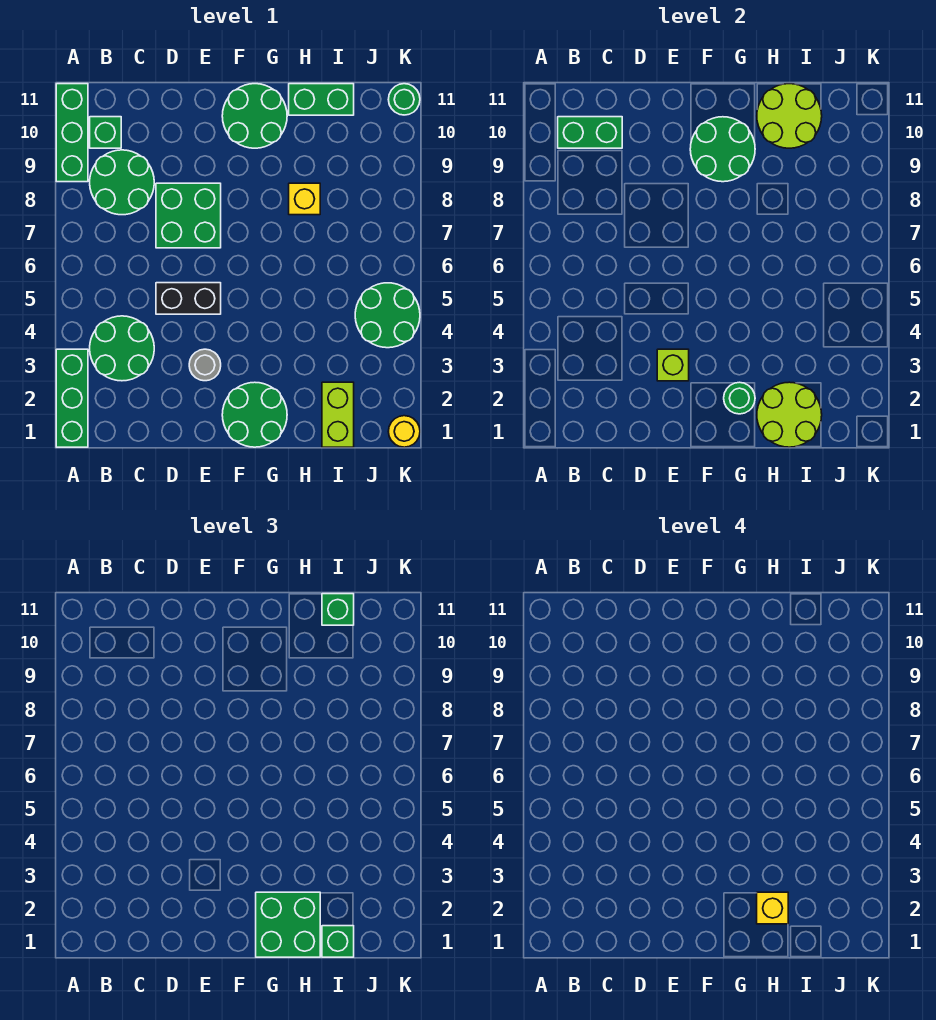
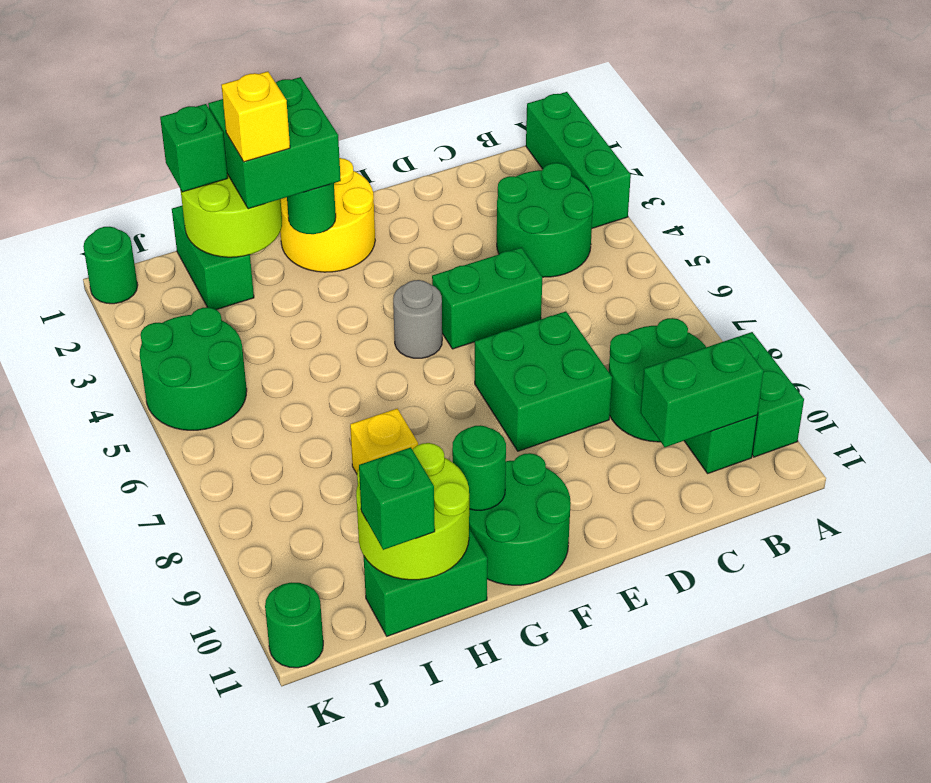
green 1x3 brick [56,84,88,182] -> green 1x2 brick [739,332,804,457]
black 1x2 brick [156,283,221,314] -> green 1x2 brick [432,247,542,349]
grey 1x1 round brick [189,349,221,381] -> grey 1x1 round brick moved to [393,280,442,358]
lime 1x1 brick [657,349,689,381] -> none
green 2x2 round brick [222,382,287,447] -> yellow 2x2 round brick [280,158,375,272]
green 2x2 round brick [690,117,755,182] -> green 1x1 round brick [452,425,506,510]
lime 1x2 brick [322,382,354,447] -> green 1x2 brick [172,206,254,310]
yellow 1x1 round brick [388,416,420,447] -> green 1x1 round brick [83,227,138,304]

